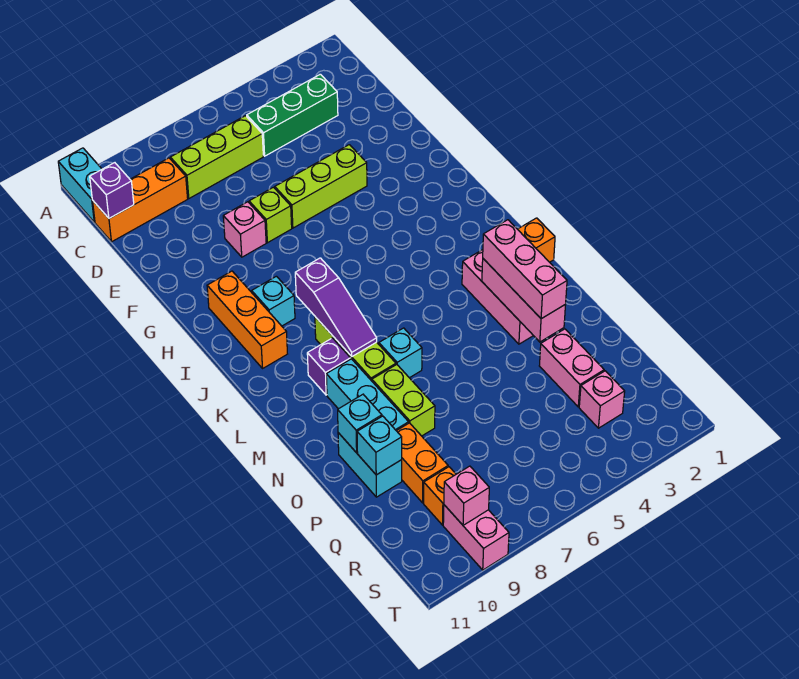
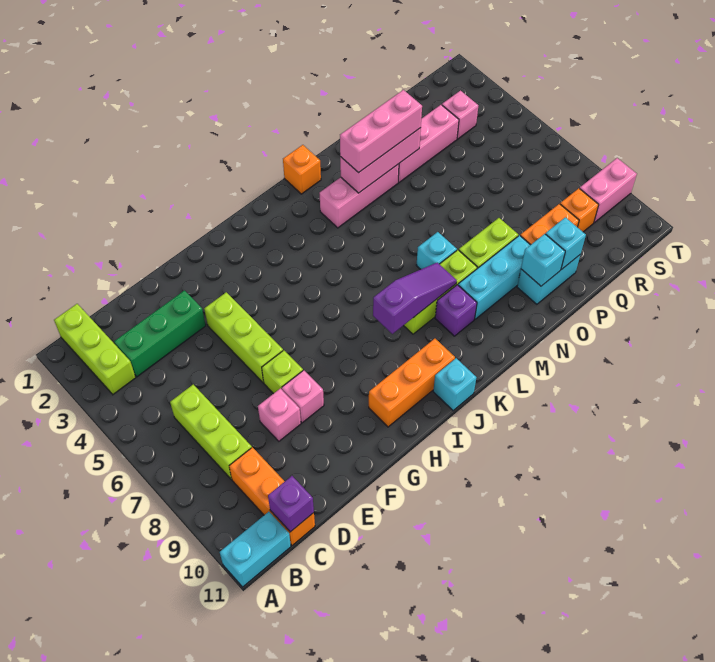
none -> lime 1x3 brick [54,304,136,394]
green 1x3 brick [247,74,338,156] -> green 1x3 brick turned to [114,291,206,377]
cyan 1x1 brick [252,276,295,326] -> cyan 1x1 brick moved to [433,358,476,411]
pink 1x2 brick [539,329,604,407] -> pink 1x3 brick [398,105,459,182]
pink 1x1 brick [444,466,489,525] -> pink 1x1 brick moved to [258,388,301,441]

